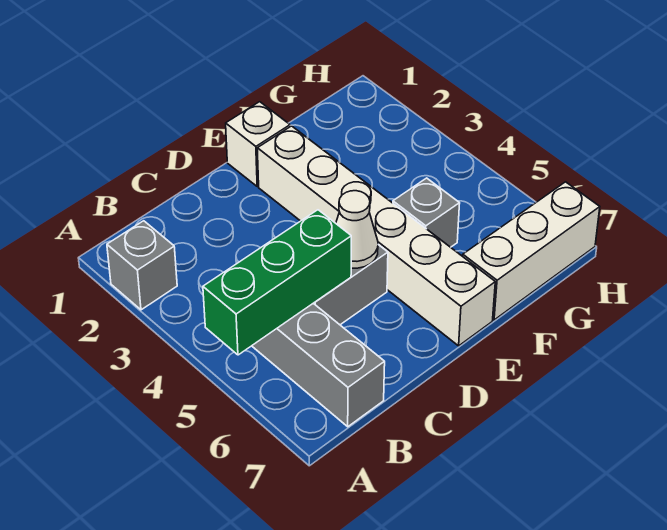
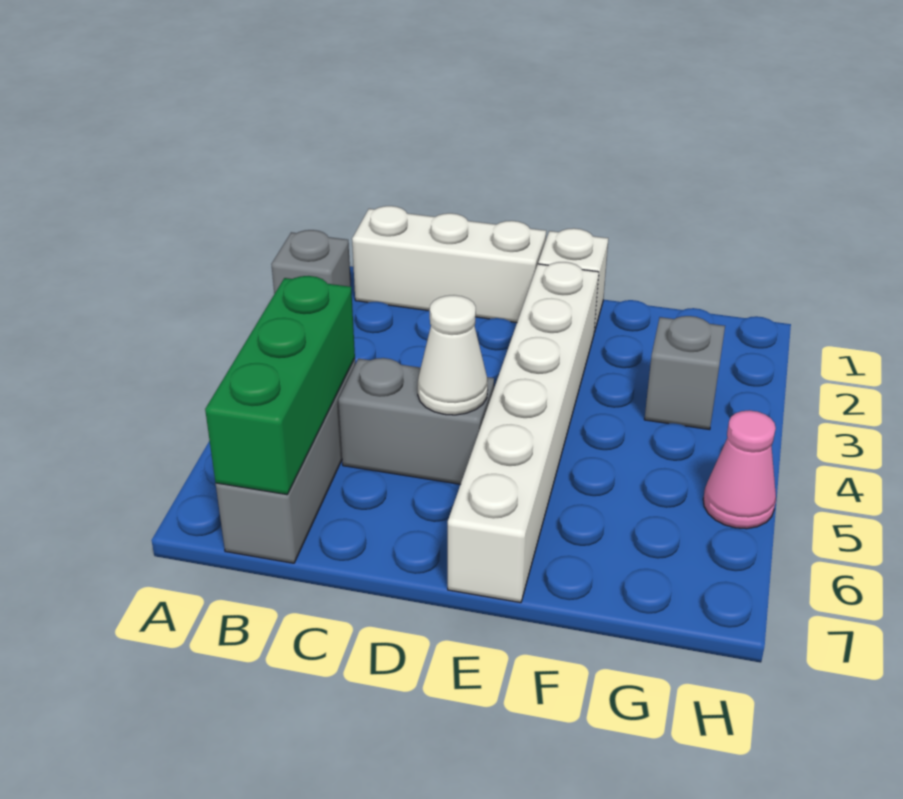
green 1x3 brick [203,210,351,355] -> green 1x3 brick turned to [205,276,355,495]
grey 1x1 brick [393,178,460,247] -> grey 1x1 brick moved to [644,316,725,430]
white 1x3 brick [463,182,600,320] -> white 1x3 brick moved to [352,206,546,323]
none -> pink 1x1 cone [703,410,776,529]

